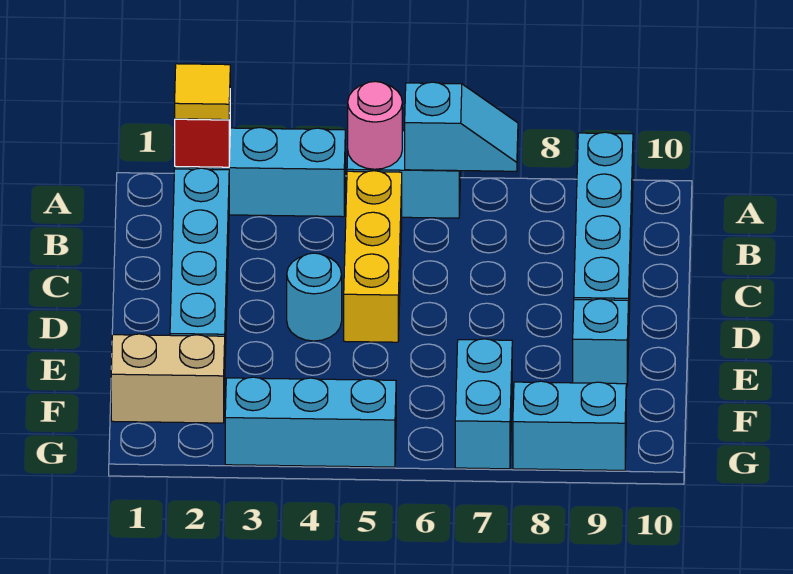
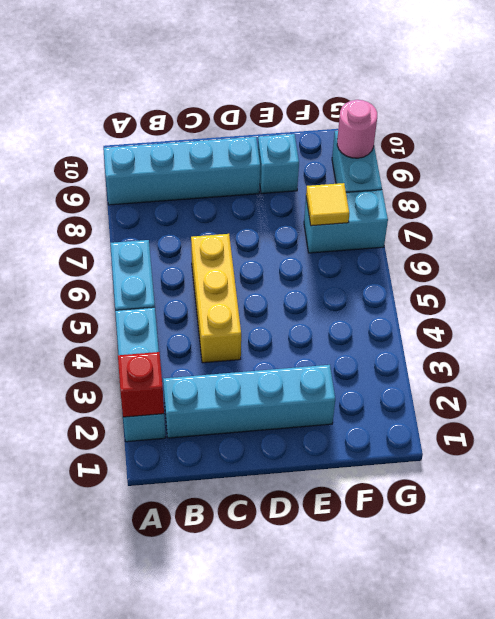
yellow 1x1 tile [175,64,230,120] -> yellow 1x1 tile moved to [306,183,349,226]
pink 1x1 round brick [348,81,402,169] -> pink 1x1 round brick moved to [337,100,377,158]
cyan 1x2 slope [405,82,518,171] -> none
yellow 1x3 brick [344,171,402,342] -> yellow 1x3 brick turned to [191,234,241,363]
cyan 1x1 round brick [287,253,342,341] -> none
tan 1x2 brick [111,334,225,423] -> none
cyan 1x3 brick [225,377,396,467] -> none

